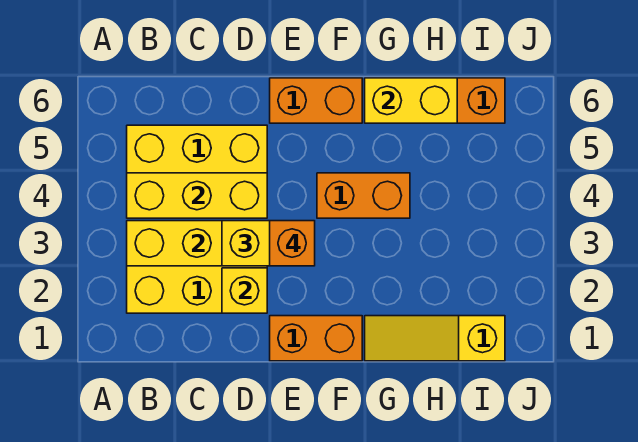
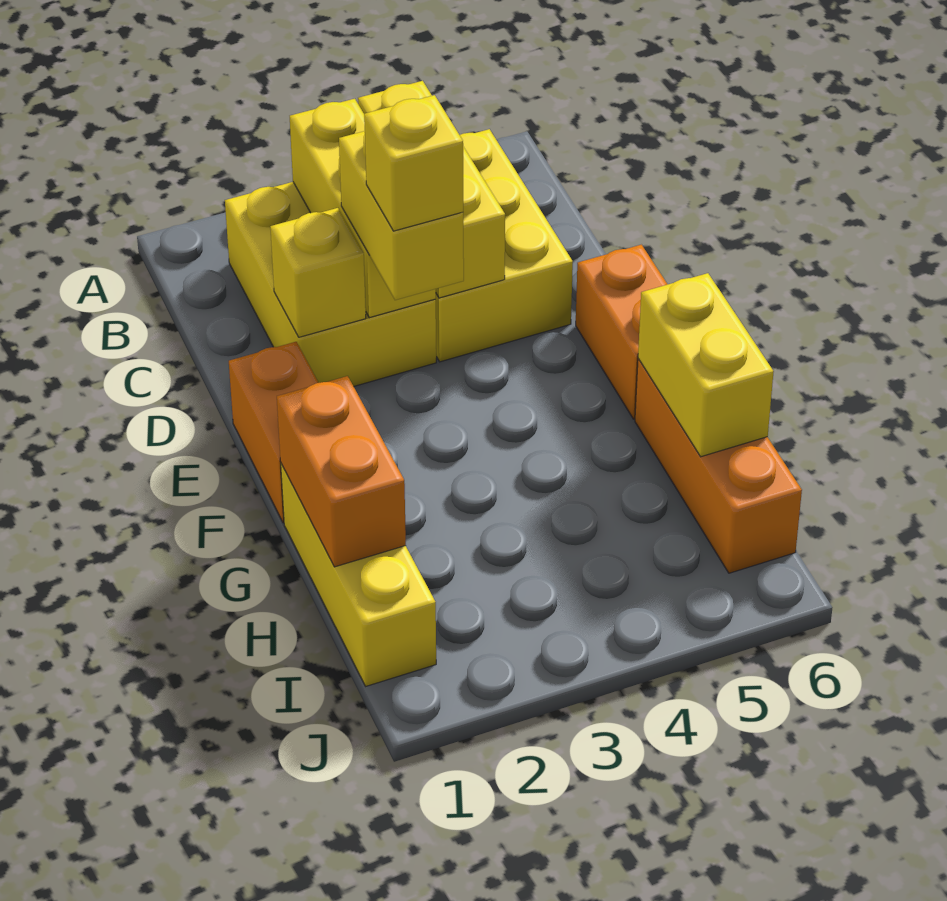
orange 1x1 brick [270,221,315,266] -> yellow 1x1 brick [364,95,463,231]
orange 1x2 brick [317,173,410,218] -> orange 1x2 brick moved to [277,376,406,567]
yellow 1x3 slope [365,316,505,361] -> yellow 1x3 brick [281,464,436,686]

